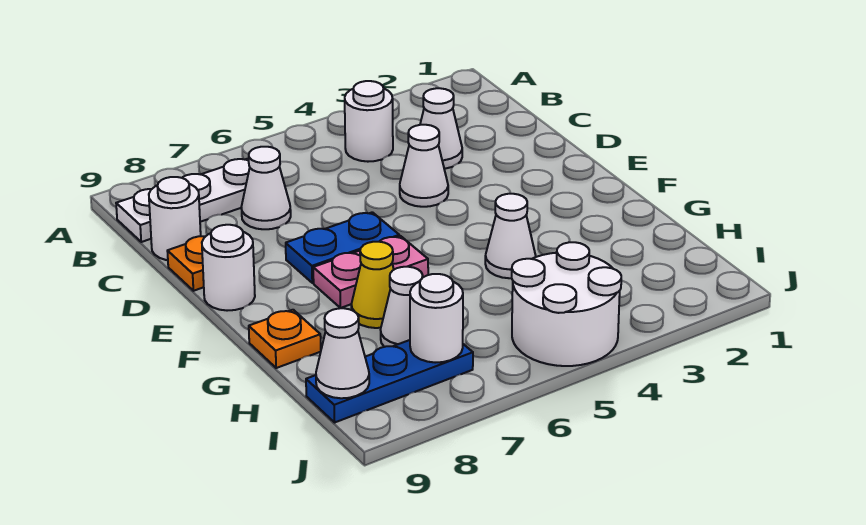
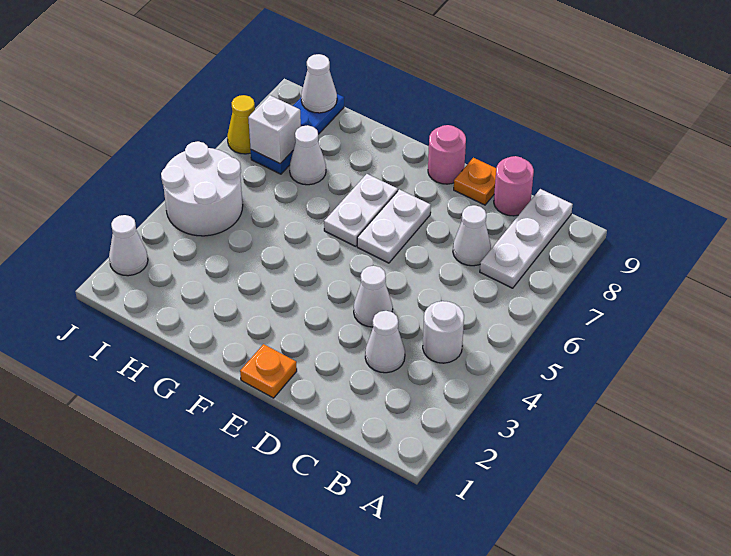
white 1x1 round brick [149,177,201,260] -> pink 1x1 round brick [494,156,534,216]
blue 1x2 plate [286,212,399,283] -> white 1x2 plate [357,190,431,263]
white 1x1 round brick [202,225,255,311] -> pink 1x1 round brick [428,125,466,184]
pink 1x2 plate [313,236,428,308] -> white 1x2 plate [324,174,398,246]
white 1x1 cone [485,194,536,278] -> white 1x1 cone moved to [109,215,148,276]
yellow 1x1 cone [351,242,394,328] -> yellow 1x1 cone moved to [227,95,255,154]
orange 1x1 plate [249,310,321,368] -> orange 1x1 plate moved to [240,344,297,398]
white 1x1 round brick [410,274,463,363] -> white 1x1 brick [248,95,301,164]

